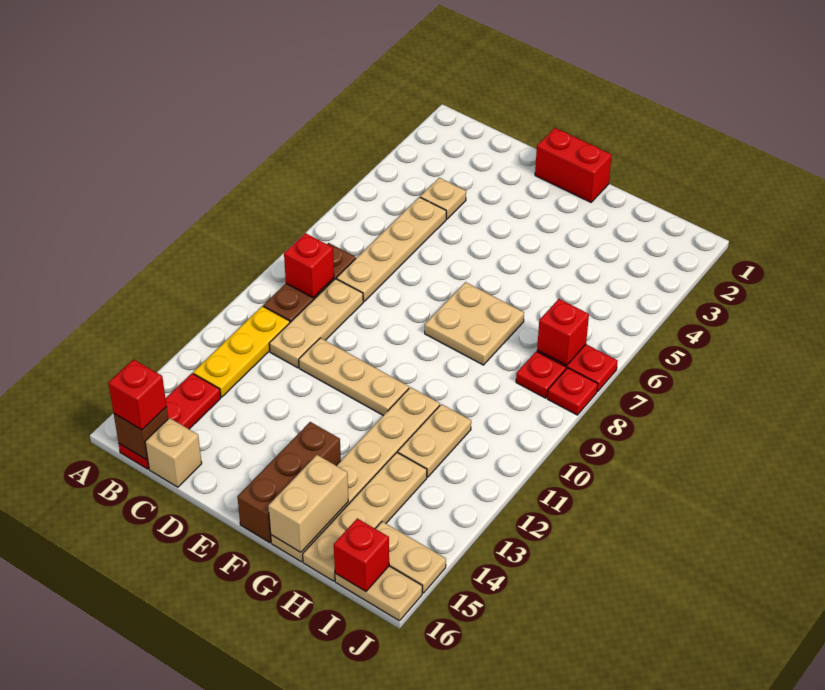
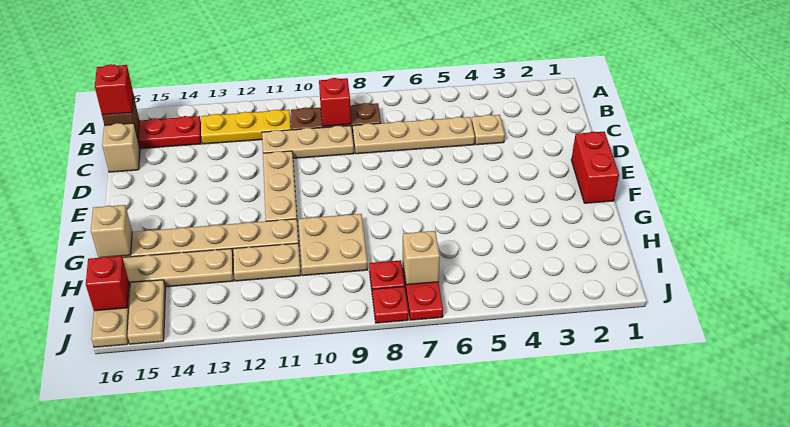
tan 2x2 plate [425,282,524,365] -> tan 2x2 plate moved to [298,214,368,276]
brown 1x3 brick [237,422,341,543] -> none
tan 1x2 brick [268,455,348,552] -> tan 1x1 brick [91,205,132,258]
red 1x1 brick [537,299,589,365] -> tan 1x1 brick [403,231,440,285]

